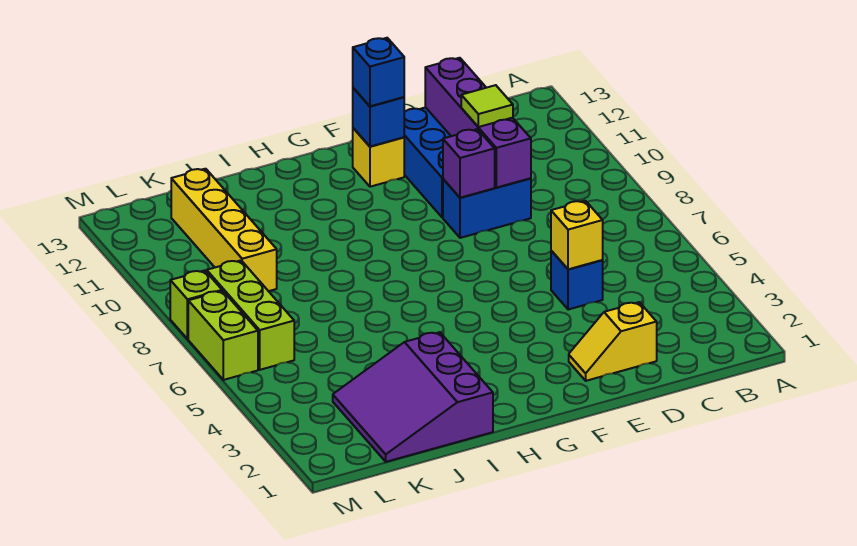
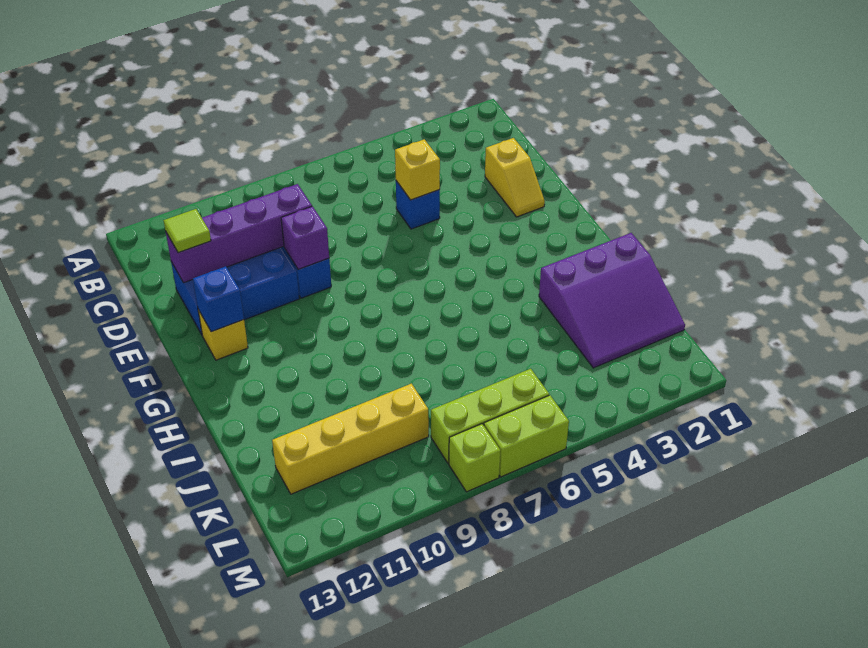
lime 1x1 tile [461,85,513,127] -> lime 1x1 tile moved to [163,209,211,253]
blue 1x1 brick [353,38,404,106] -> none

